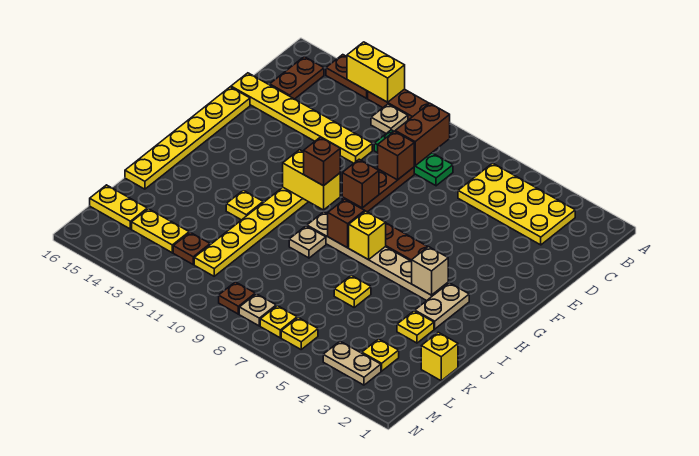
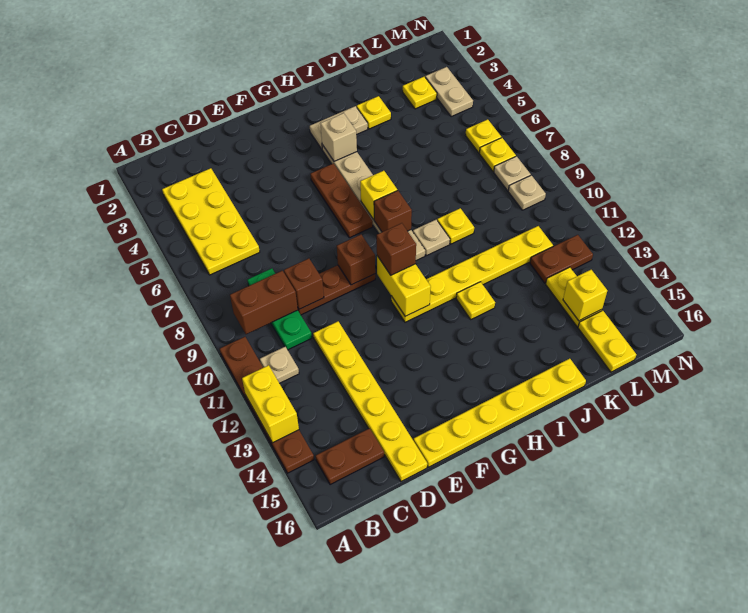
yellow 1x1 plate [334,275,371,307] -> yellow 1x1 plate moved to [437,208,474,244]
yellow 1x1 brick [421,332,458,381] -> yellow 1x1 brick moved to [563,270,607,321]
brown 1x1 plate [173,232,210,264] -> brown 1x2 plate [530,235,593,283]
brown 1x1 plate [219,282,255,314] -> tan 1x1 plate [508,175,546,210]

